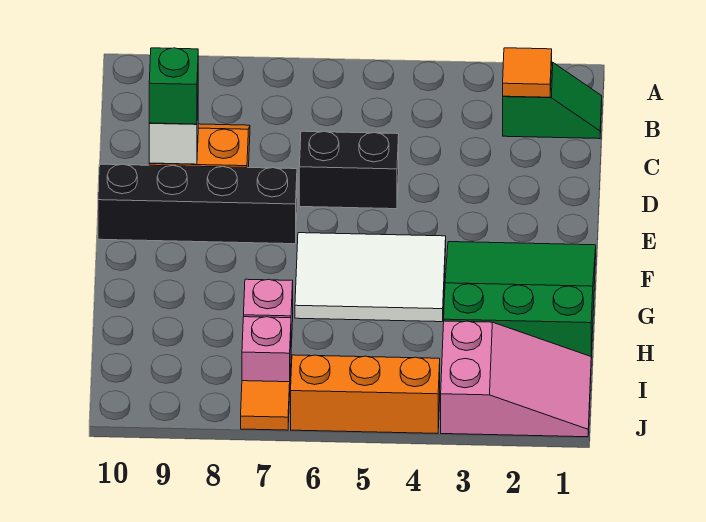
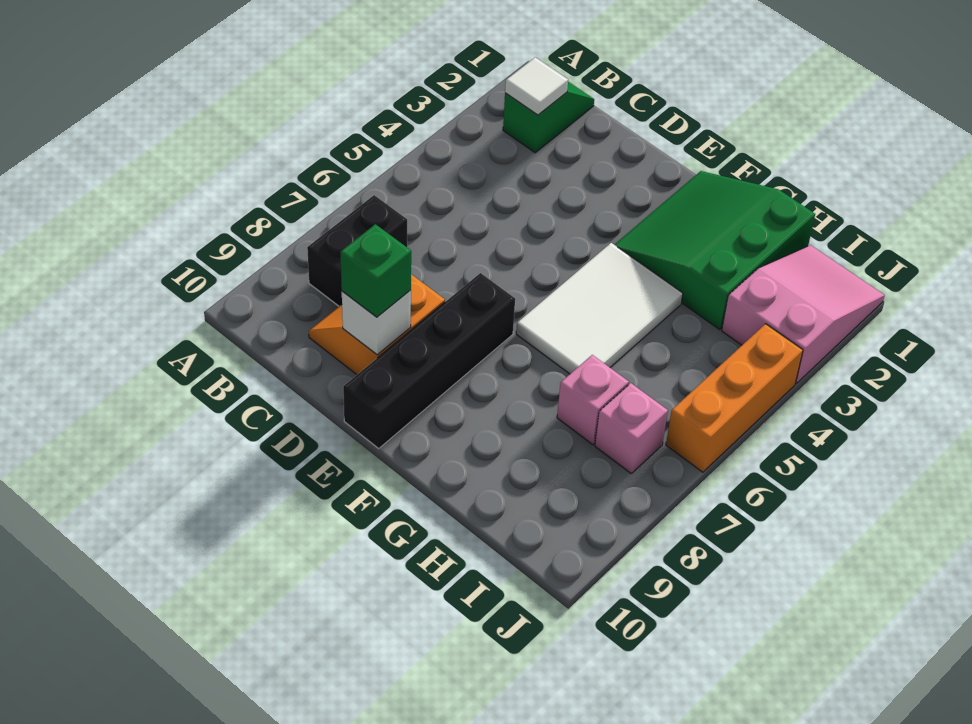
orange 1x1 tile [503,48,552,97] -> white 1x1 tile [505,57,568,115]
black 1x2 brick [299,131,399,209] -> black 1x2 brick moved to [307,195,407,306]
orange 1x1 tile [241,381,290,430] -> none

